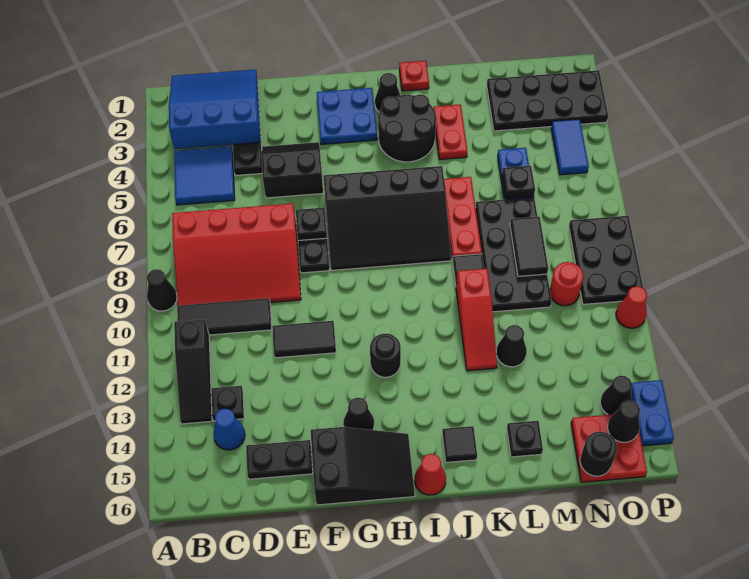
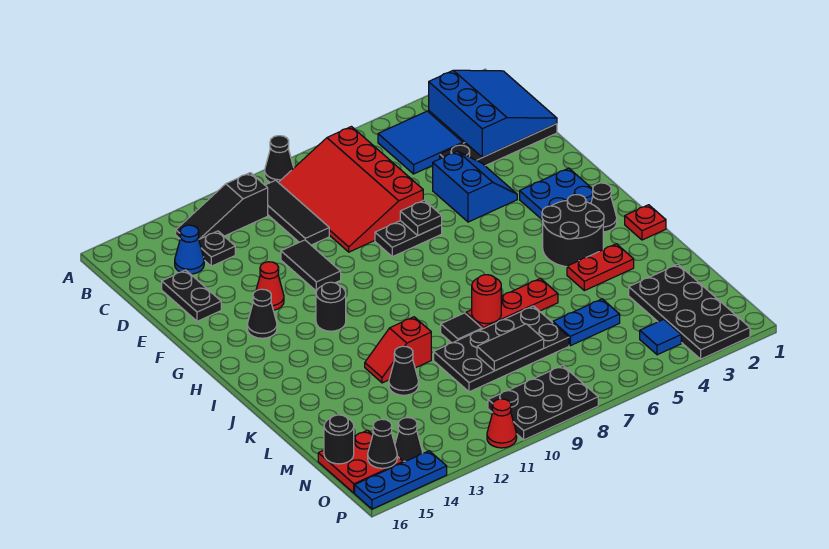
black 2x2 slope [261,142,323,198] -> blue 2x2 slope [433,151,517,222]
black 2x3 slope [310,427,415,505] -> none
black 3x4 slope [323,166,451,270] -> none
red 1x1 cone [415,454,446,495] -> red 1x1 cone moved to [256,262,284,310]
black 1x1 tile [442,426,477,462] -> none
red 1x3 slope [456,269,497,371] -> red 1x2 slope [365,317,431,383]
black 1x1 plate [507,421,543,457] -> none
black 1x1 plate [502,166,535,198] -> none
red 1x1 round brick [550,262,583,306] -> red 1x1 round brick moved to [472,275,501,324]
blue 1x2 tile [551,119,589,175] -> blue 1x1 tile [640,319,681,355]
blue 1x2 plate [631,380,674,446] -> blue 1x3 plate [355,451,447,509]

